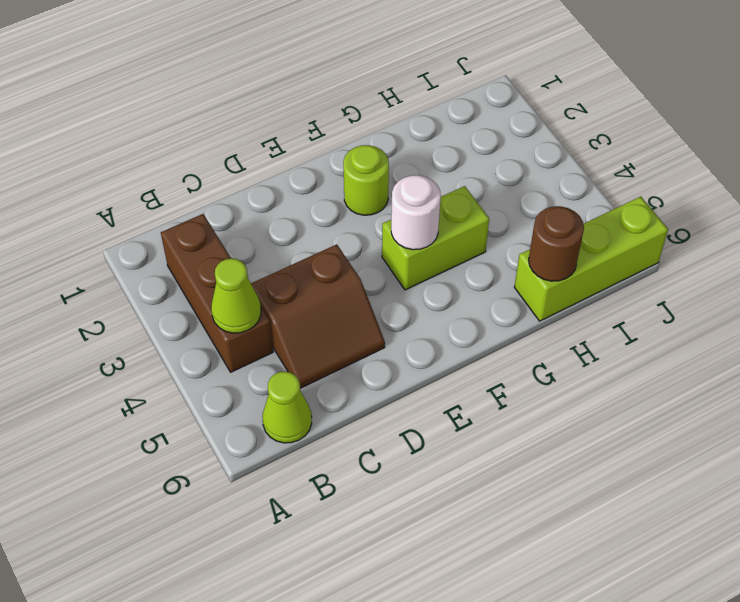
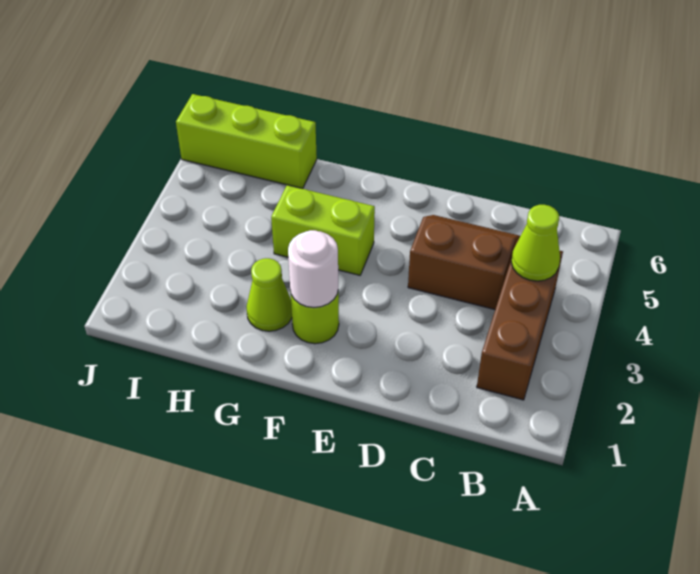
lime 1x1 cone [263,371,312,443] -> lime 1x1 cone moved to [246,258,292,331]
white 1x1 round brick [391,175,441,250] -> white 1x1 round brick moved to [288,230,338,307]
brown 1x1 round brick [529,206,584,281] -> none

